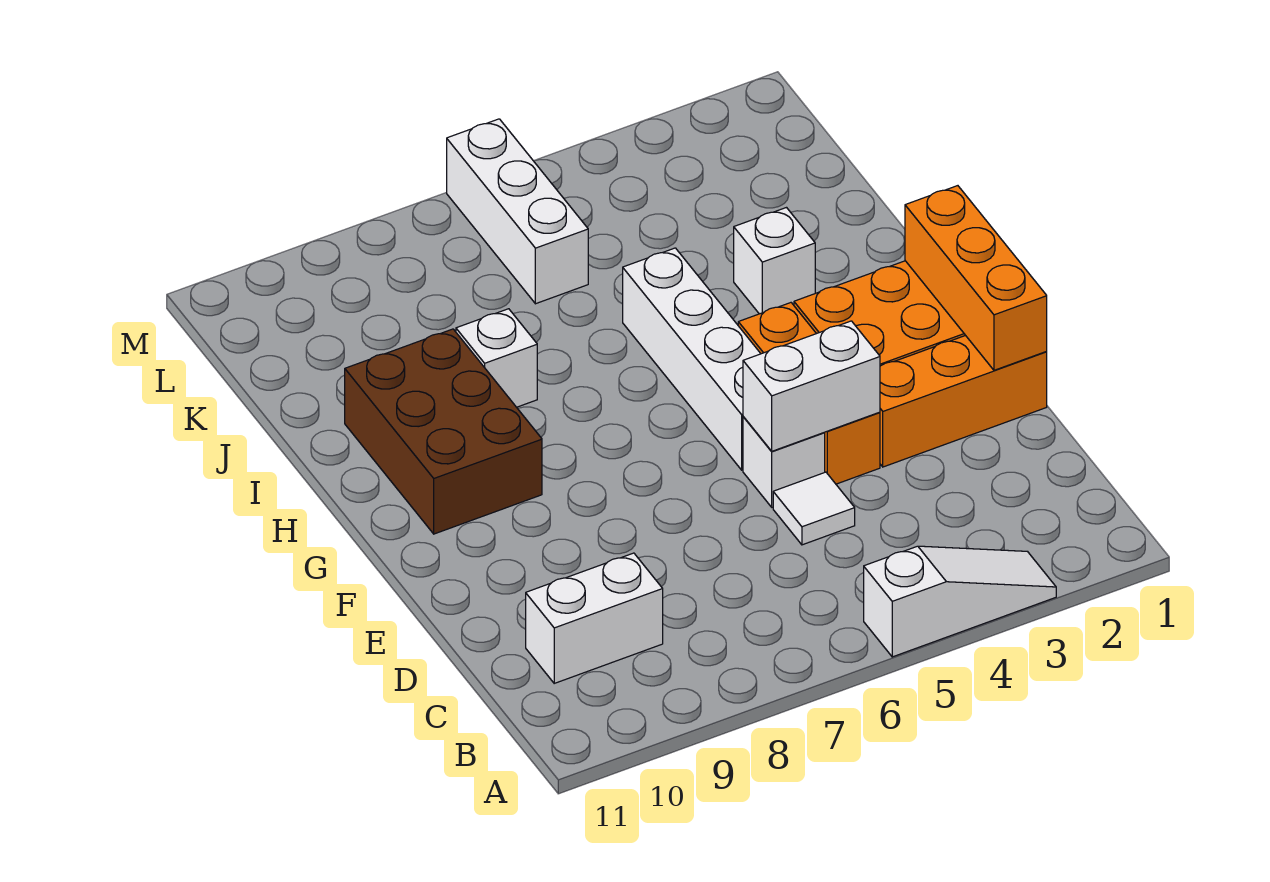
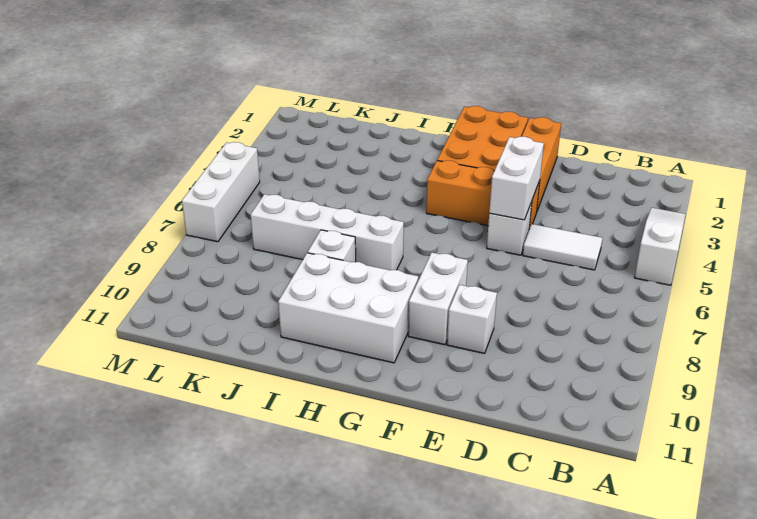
white 1x2 brick [526,553,663,683] -> white 1x2 brick moved to [408,253,468,345]
white 1x1 tile [773,472,855,545] -> white 1x2 tile [523,224,602,270]
orange 1x3 brick [905,186,1047,370] -> none
white 1x4 brick [623,248,761,470] -> white 1x4 brick moved to [251,194,404,270]
brown 2x3 brick [345,329,542,534] -> white 2x3 brick [278,253,418,363]
white 1x1 brick [734,208,815,314] -> white 1x1 brick moved to [447,285,497,353]
white 1x3 brick [447,119,588,304] -> white 1x3 brick turned to [182,142,260,242]

